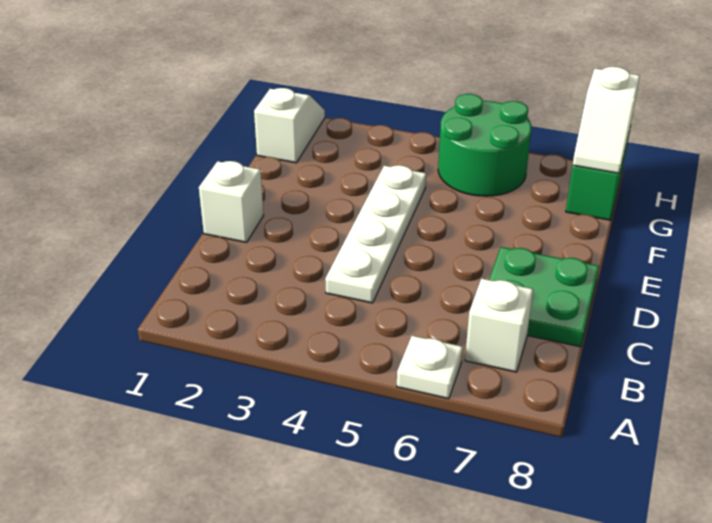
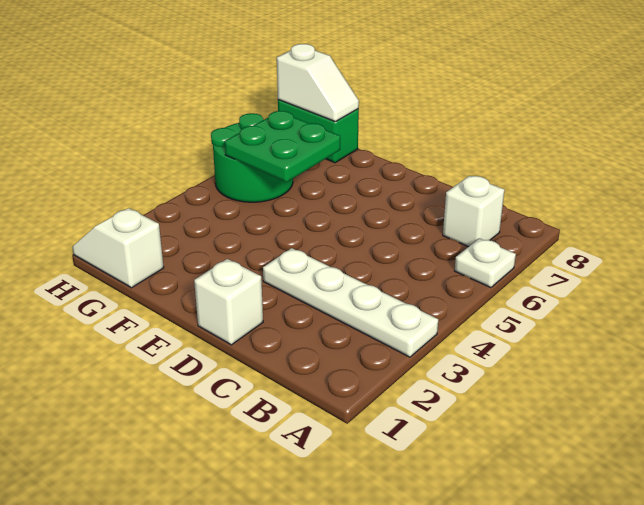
white 1x4 plate [325,165,426,303] -> white 1x4 plate moved to [263,248,438,357]
green 2x2 plate [489,247,599,347] -> green 2x2 plate moved to [225,111,340,182]

